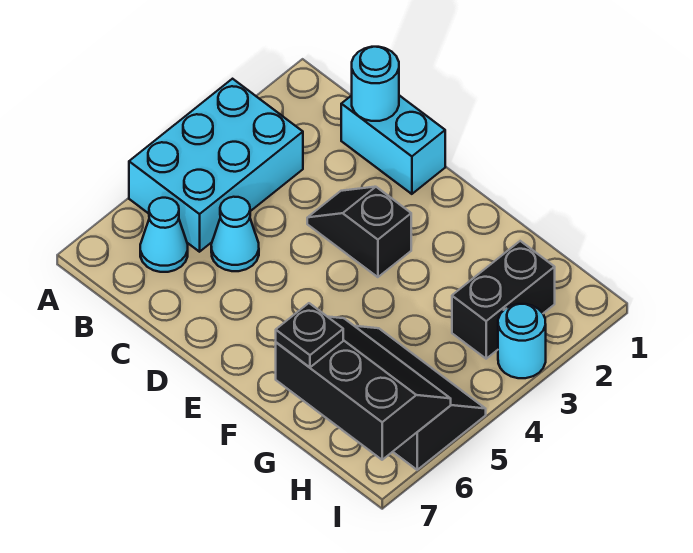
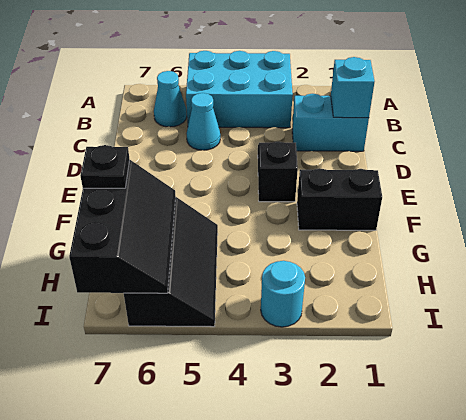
cyan 1x2 brick [341,95,445,194] -> cyan 1x2 brick turned to [292,94,369,151]
cyan 1x1 round brick [352,47,399,121] -> cyan 1x1 brick [331,57,375,118]
black 1x2 brick [452,241,555,359] -> black 1x2 brick moved to [297,168,382,230]

